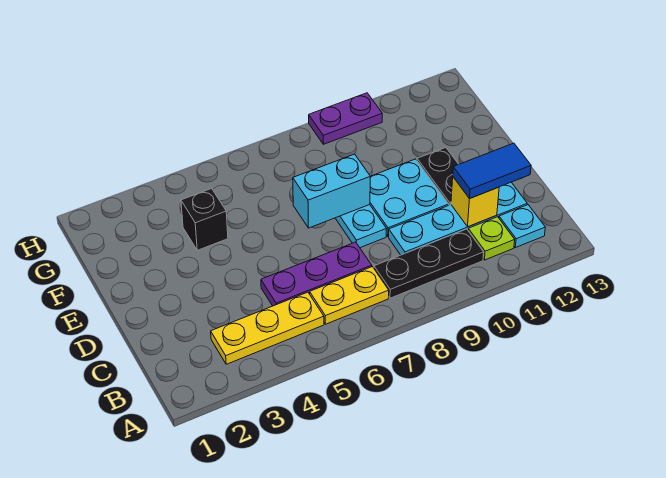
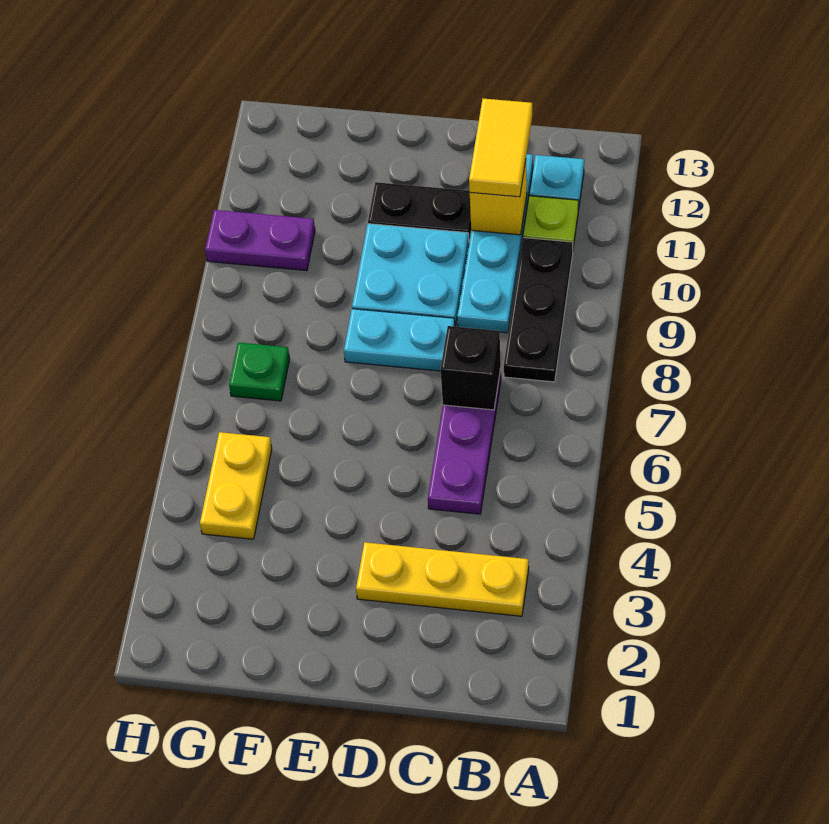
yellow 1x3 plate [211,292,324,364] -> yellow 1x3 plate turned to [356,542,529,616]
yellow 1x2 plate [310,267,389,324] -> yellow 1x2 plate moved to [200,432,272,539]
blue 1x2 tile [453,143,531,198] -> yellow 1x2 tile [469,99,532,197]
cyan 1x2 brick [293,154,370,228] -> none
black 1x1 brick [181,188,228,250] -> black 1x1 brick moved to [441,326,501,410]
none -> green 1x1 plate [229,343,290,401]
purple 1x2 plate [309,93,382,144] -> purple 1x2 plate turned to [205,210,315,271]

